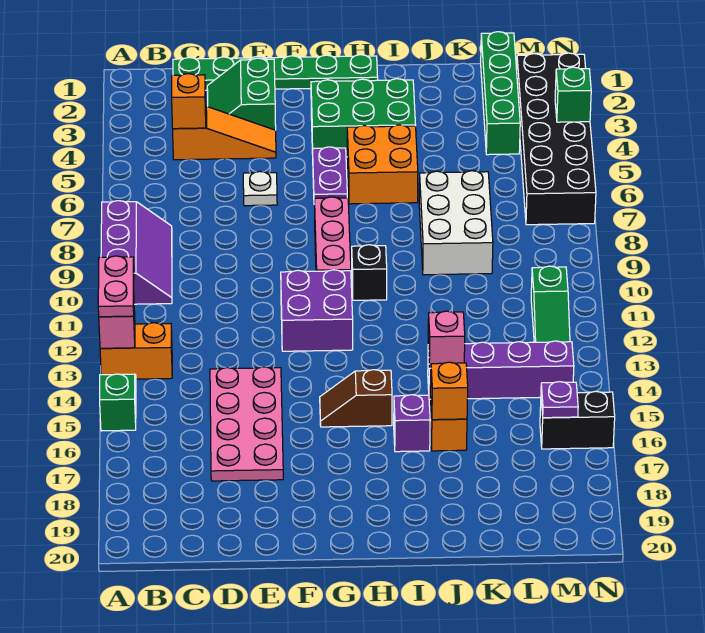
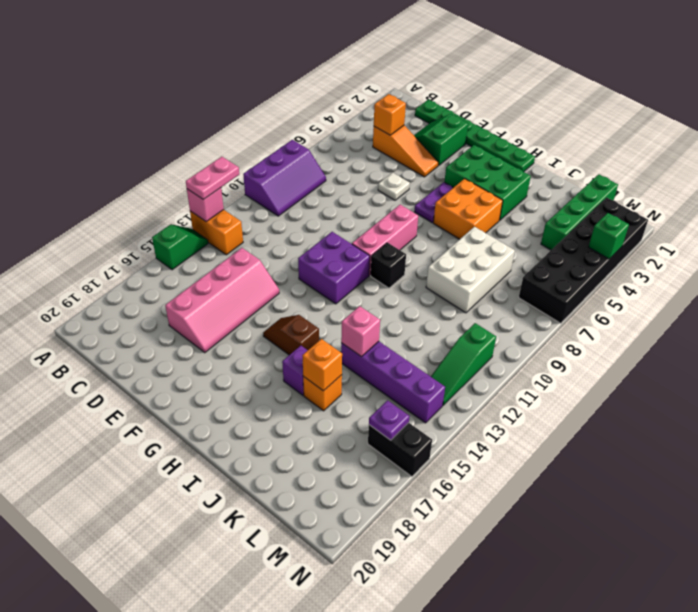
pink 2x4 plate [210,367,283,481] -> pink 2x4 slope [165,248,279,353]

